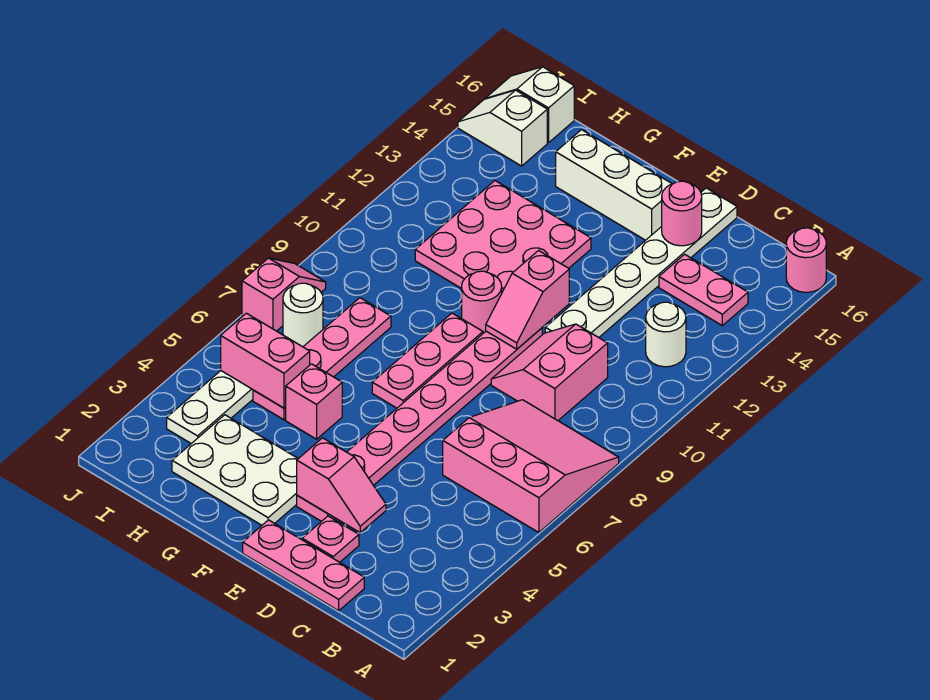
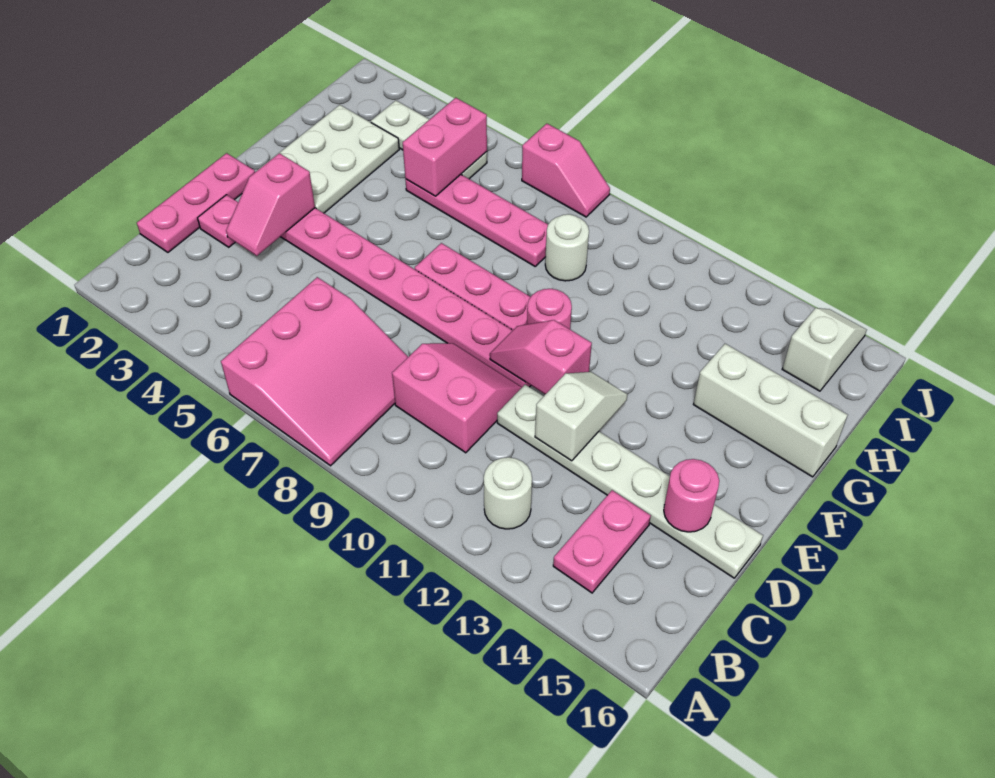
pink 1x1 round brick [786,228,826,292] -> none
white 1x3 brick [556,130,672,240] -> white 1x3 brick turned to [693,344,848,477]
pink 3x3 plate [415,181,591,292] -> none
pink 1x1 brick [286,364,342,439] -> none
white 1x1 round brick [283,283,323,347] -> white 1x1 round brick moved to [545,214,589,281]
white 1x2 slope [485,67,574,143] -> white 1x2 slope moved to [535,372,628,461]

